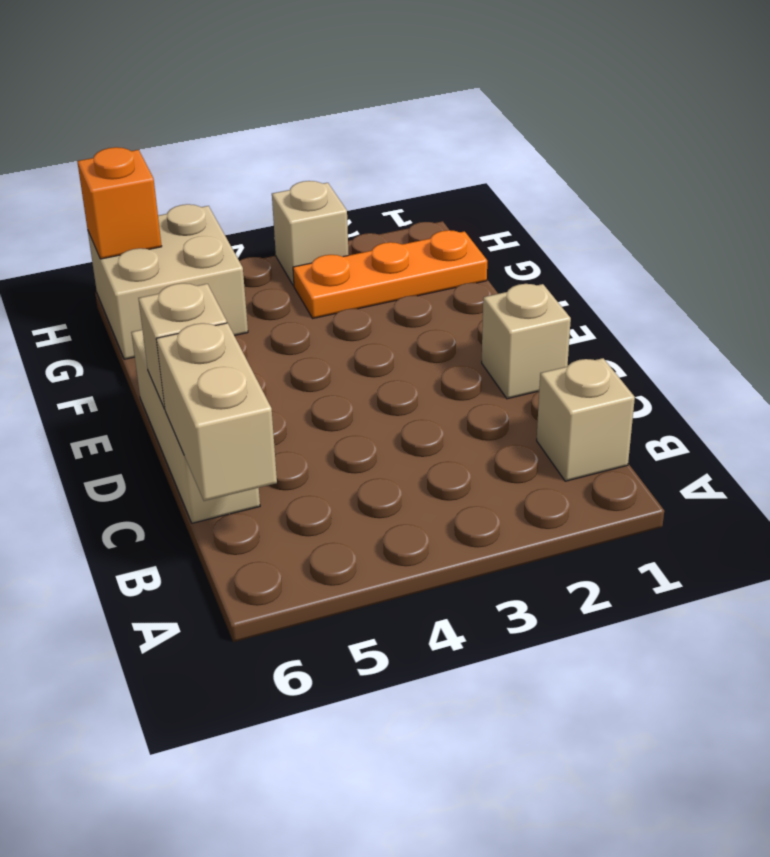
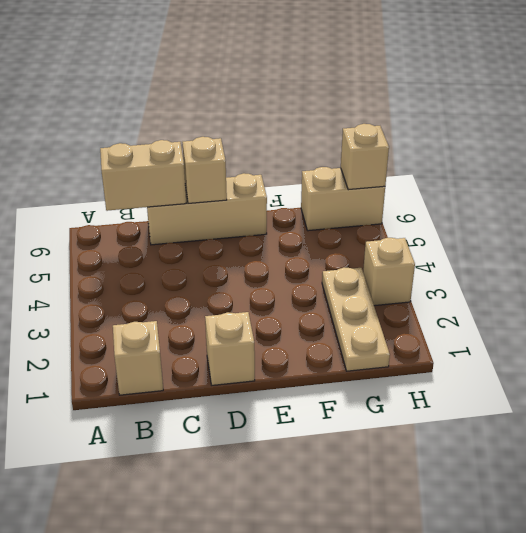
orange 1x3 plate [293,230,487,318] -> tan 1x3 plate [322,267,390,371]
tan 2x2 brick [88,204,248,359] -> tan 1x2 brick [301,167,385,231]
orange 1x1 brick [77,147,162,259] -> tan 1x1 brick [341,124,389,190]

